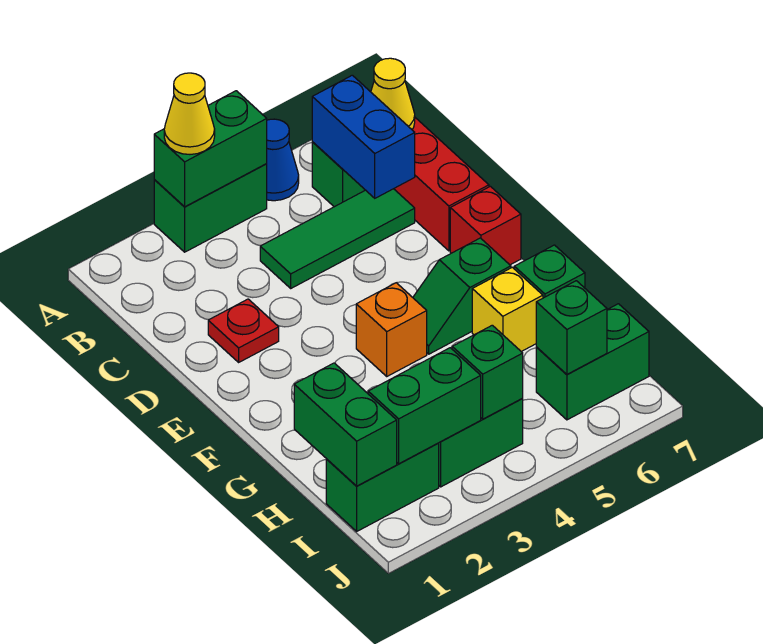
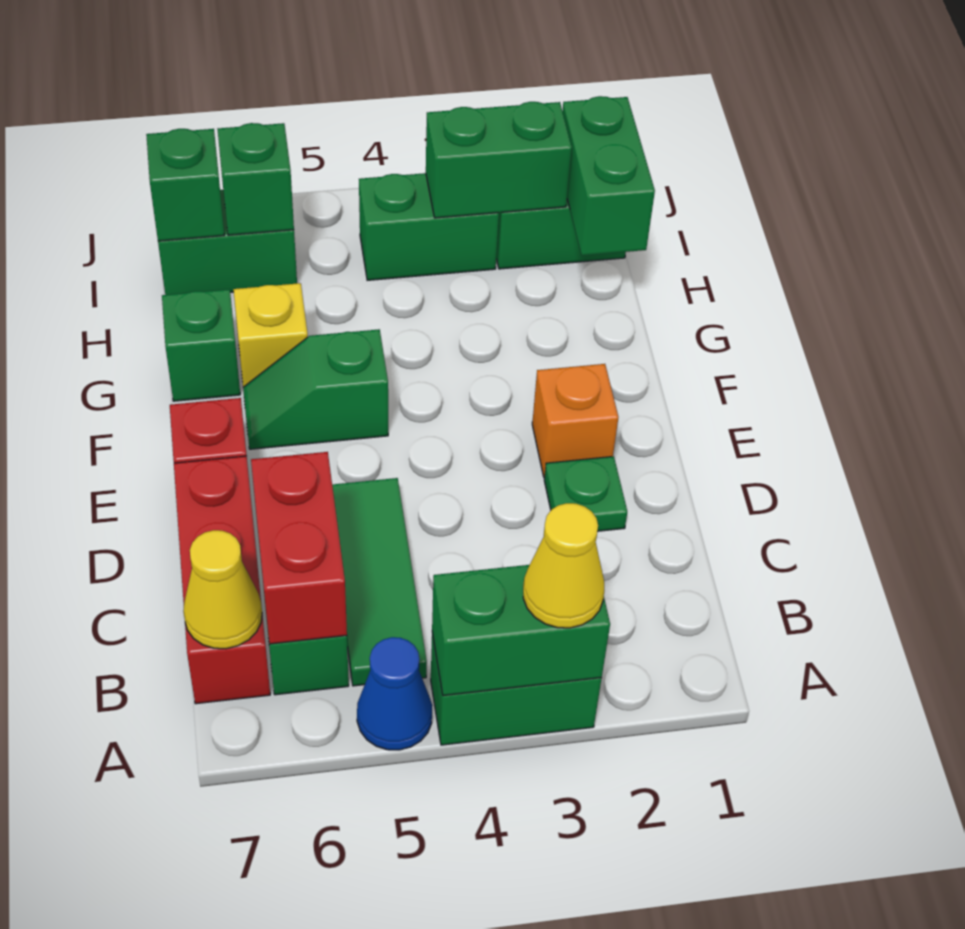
blue 1x2 brick [312,75,415,198] -> red 1x2 brick [251,452,347,644]
green 1x3 tile [260,189,415,288] -> green 1x3 tile turned to [332,478,427,686]
red 1x1 plate [208,299,279,362] -> green 1x1 plate [544,456,627,531]
orange 1x1 brick [356,283,427,376] -> orange 1x1 brick moved to [532,364,618,477]
green 1x2 slope [413,238,511,354] -> green 1x2 slope turned to [243,329,388,449]
green 1x1 brick [452,325,523,419] -> green 1x1 brick moved to [146,129,224,241]

